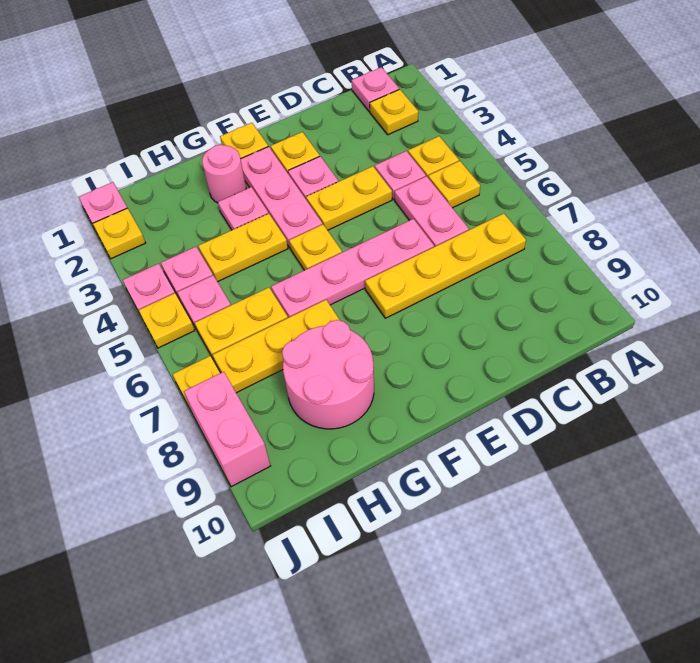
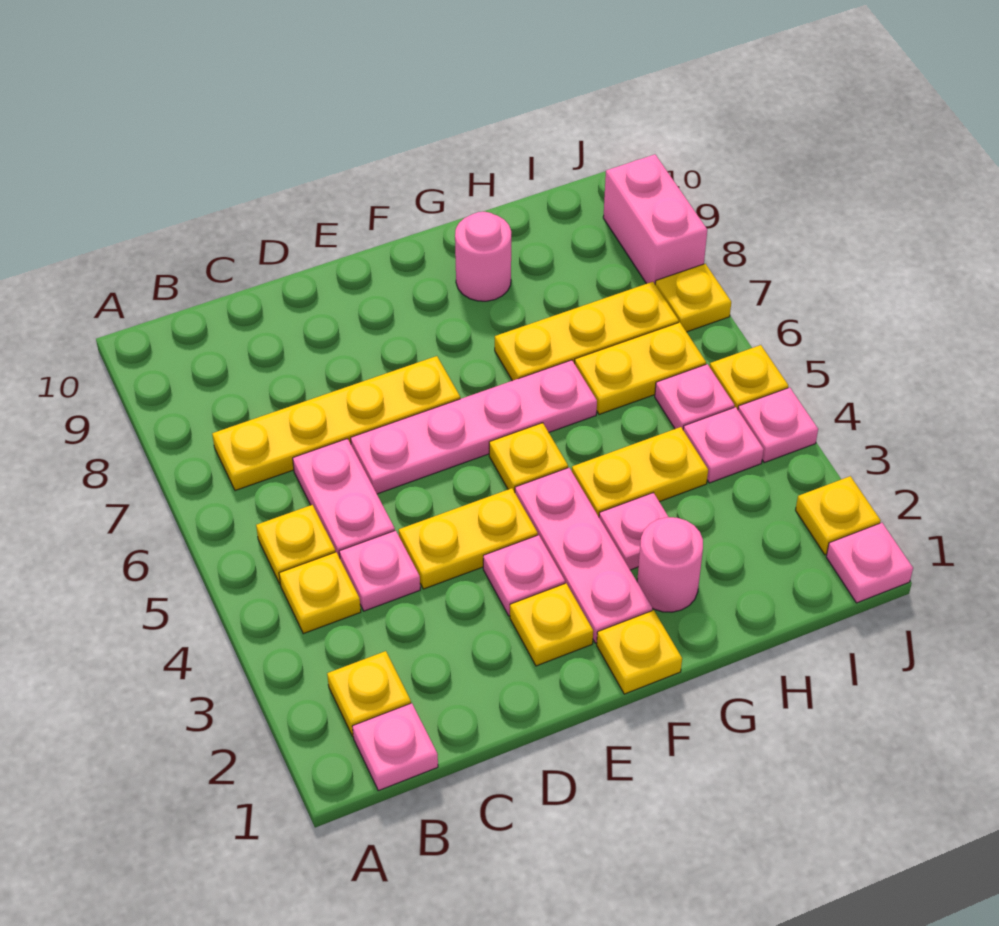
pink 2x2 round brick [282,320,374,429] -> pink 1x1 round brick [455,212,511,301]

